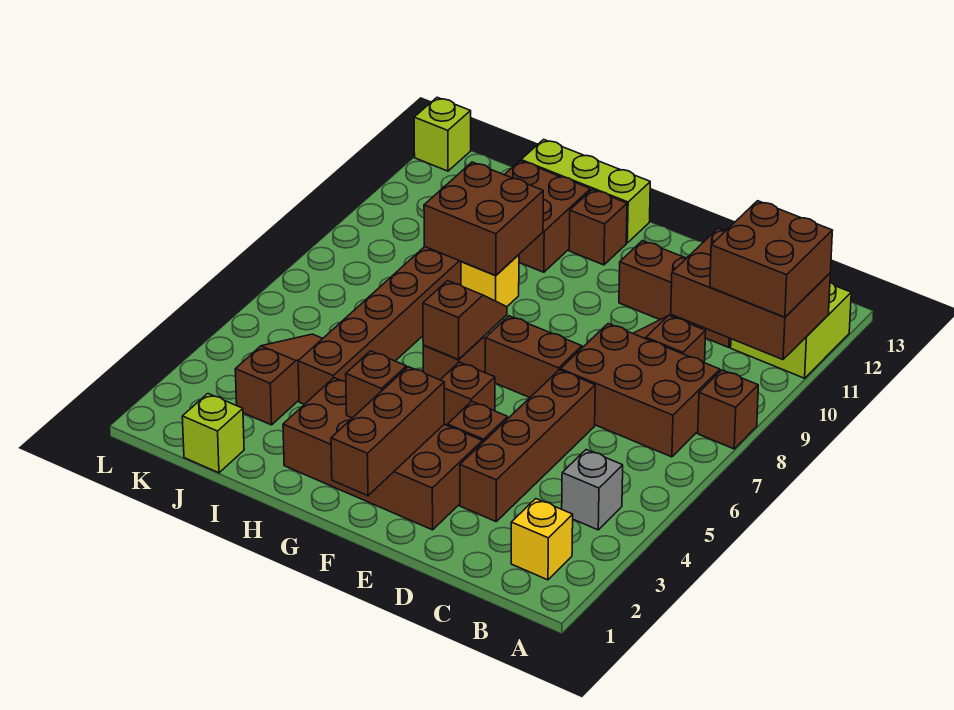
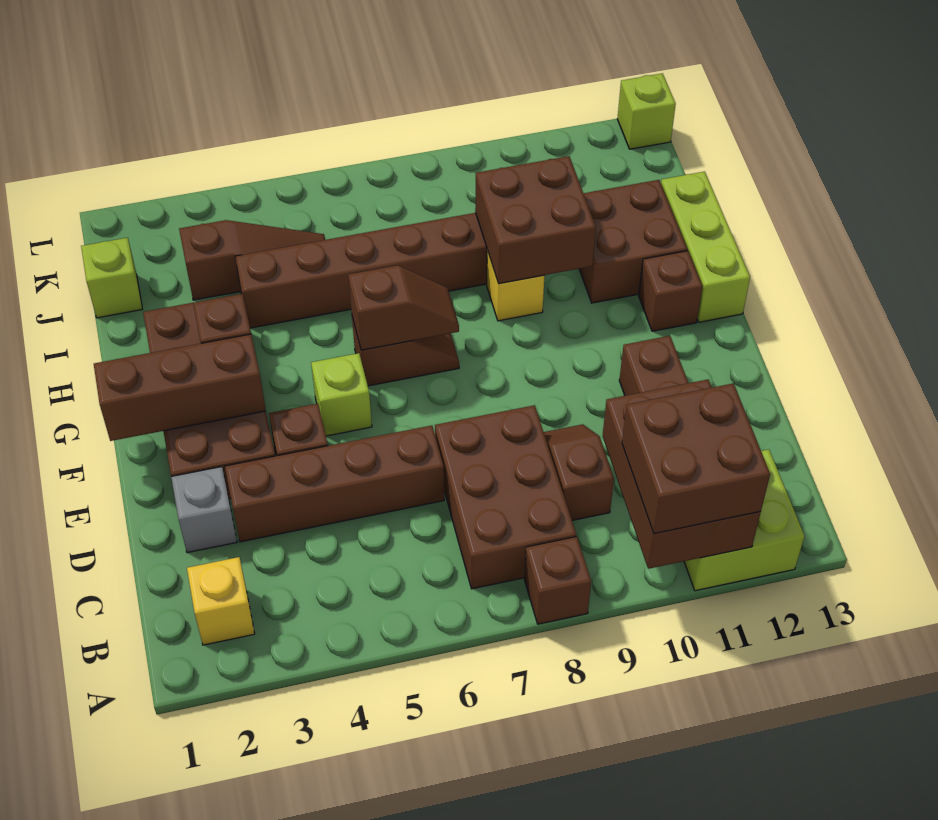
grey 1x1 brick [562,450,623,530] -> grey 1x1 brick moved to [171,467,237,553]
brown 1x2 brick [485,316,582,398] -> none
brown 1x1 brick [440,362,495,426] -> lime 1x1 brick [311,353,372,436]

